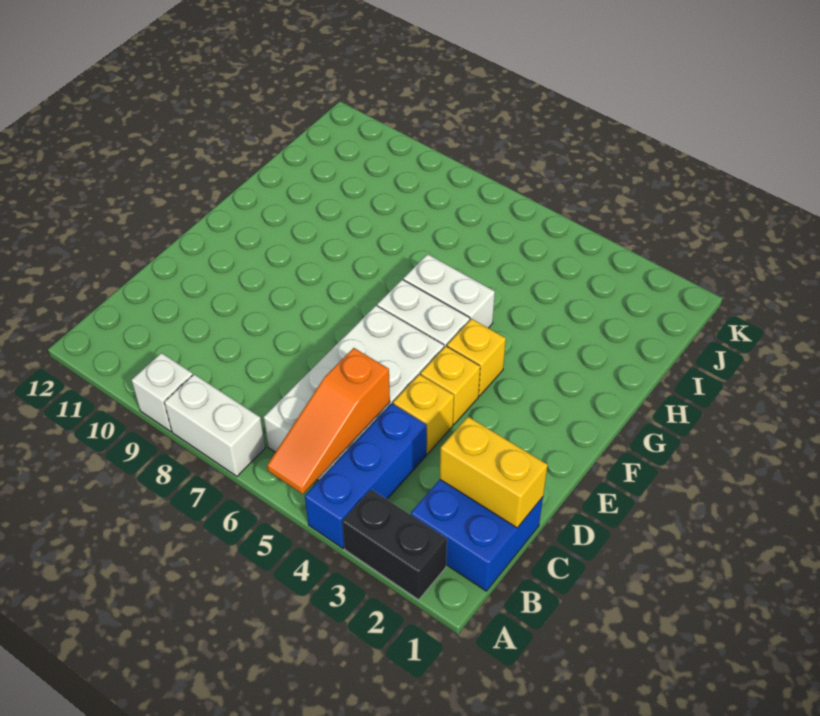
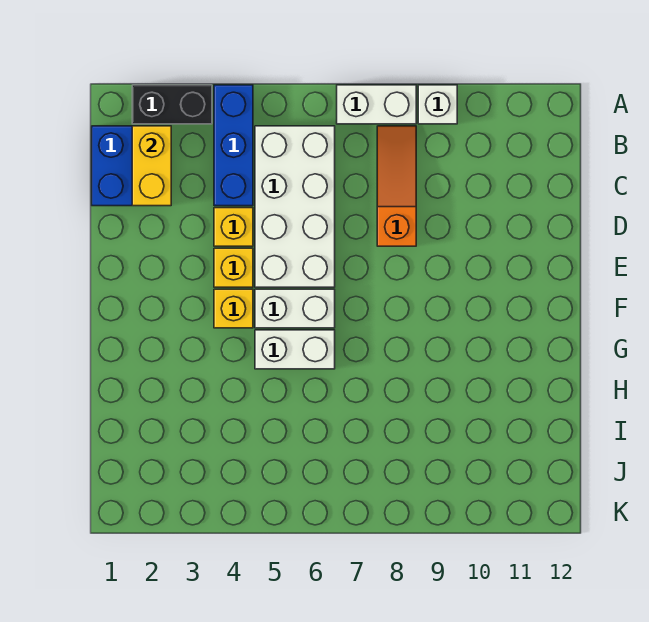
orange 1x3 slope [267,348,390,494] -> orange 1x3 slope moved to [377,126,416,246]
yellow 1x2 brick [440,417,548,528] -> yellow 1x2 brick turned to [132,126,171,206]

